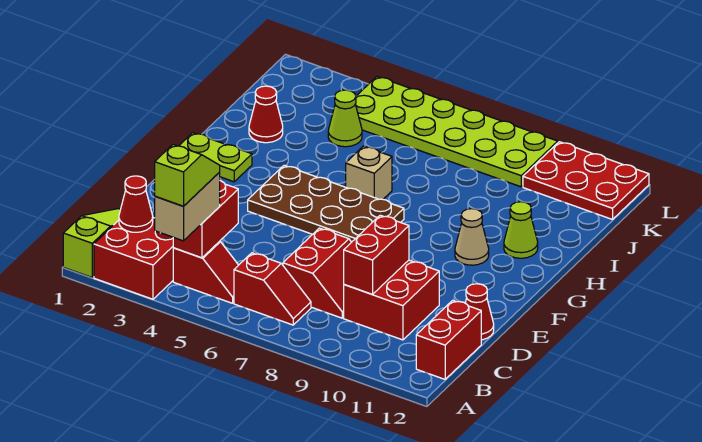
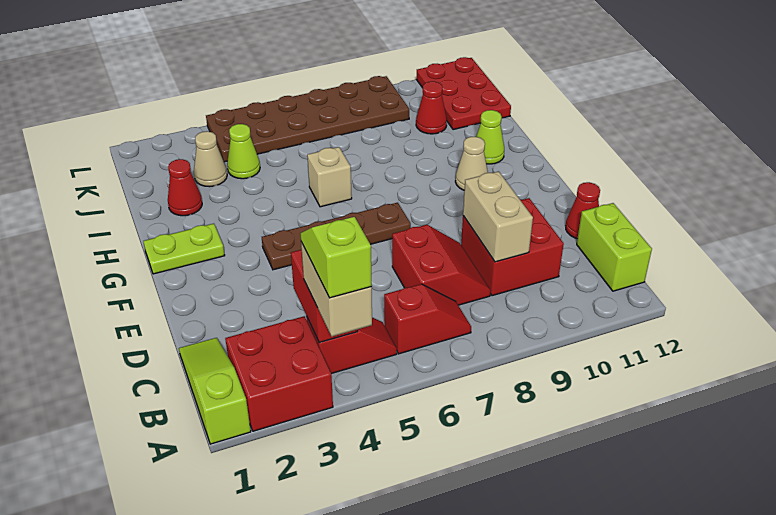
red 1x1 cone [119,176,153,232] -> red 1x1 cone moved to [416,81,447,134]
red 1x2 brick [416,300,481,379] -> lime 1x2 brick [577,203,652,291]
red 1x2 brick [344,215,409,294] -> tan 1x2 brick [463,171,533,262]
brown 2x4 plate [248,165,404,242] -> brown 1x4 plate [262,203,411,270]
none -> tan 1x1 cone [194,131,227,187]
lime 2x6 plate [355,77,558,187] -> brown 2x6 plate [206,76,409,162]
red 2x3 plate [523,142,649,220] -> red 2x3 plate turned to [416,57,511,130]

